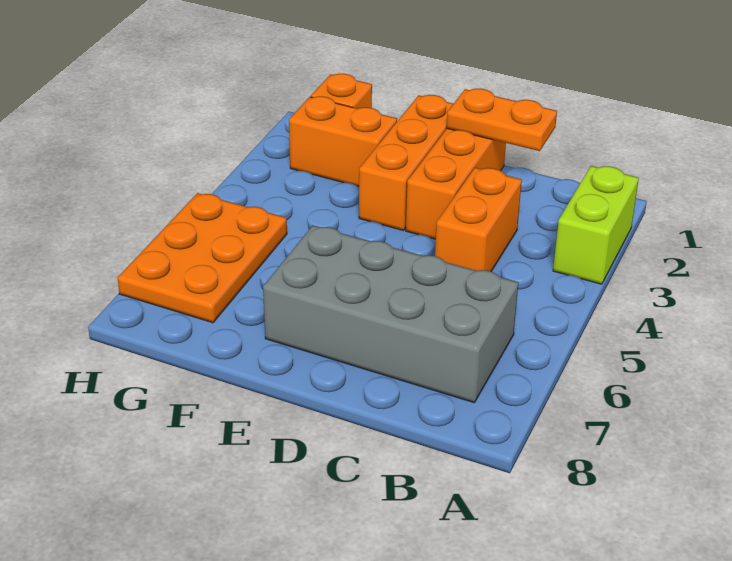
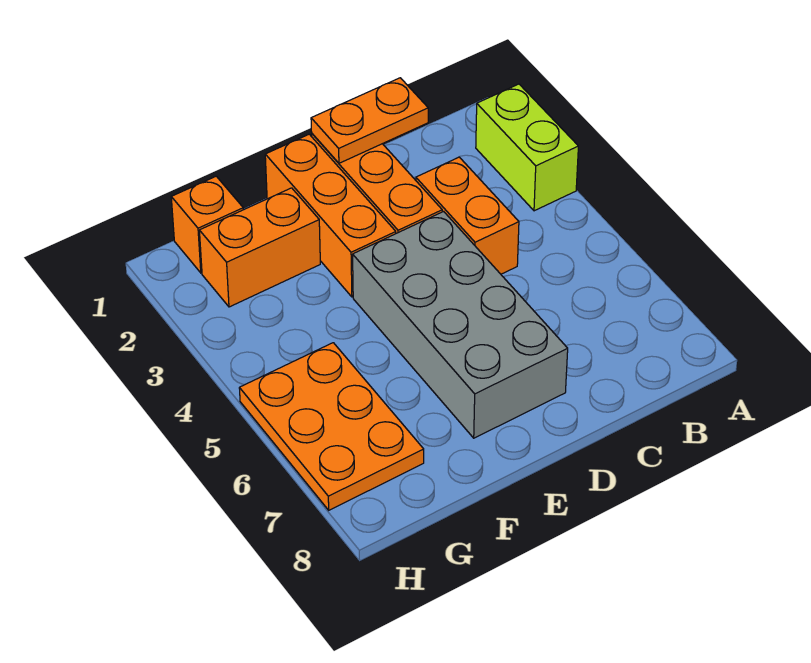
grey 2x4 brick [263,226,518,403] -> grey 2x4 brick turned to [353,211,568,438]

